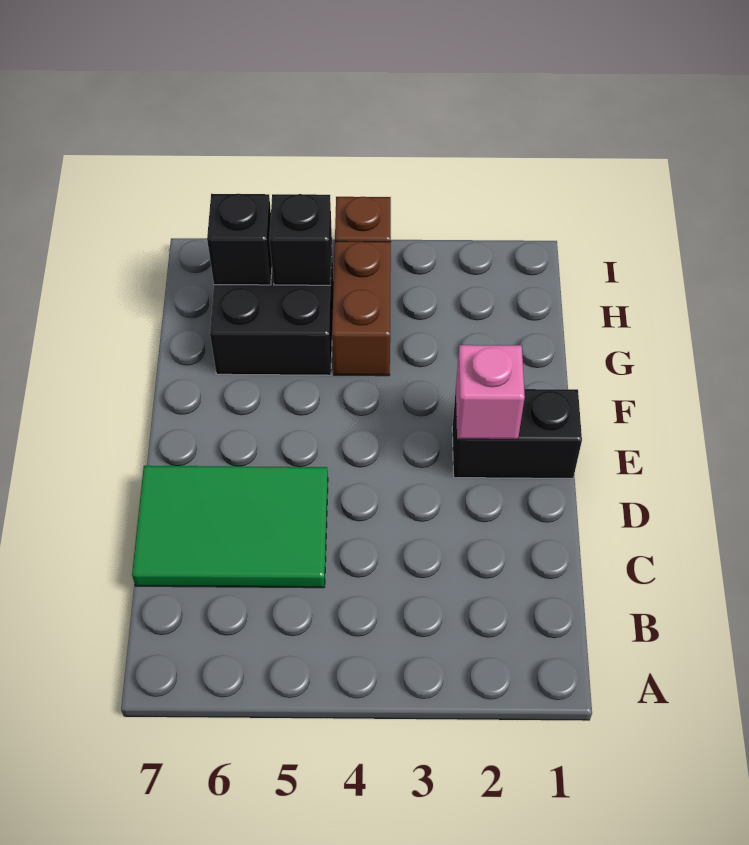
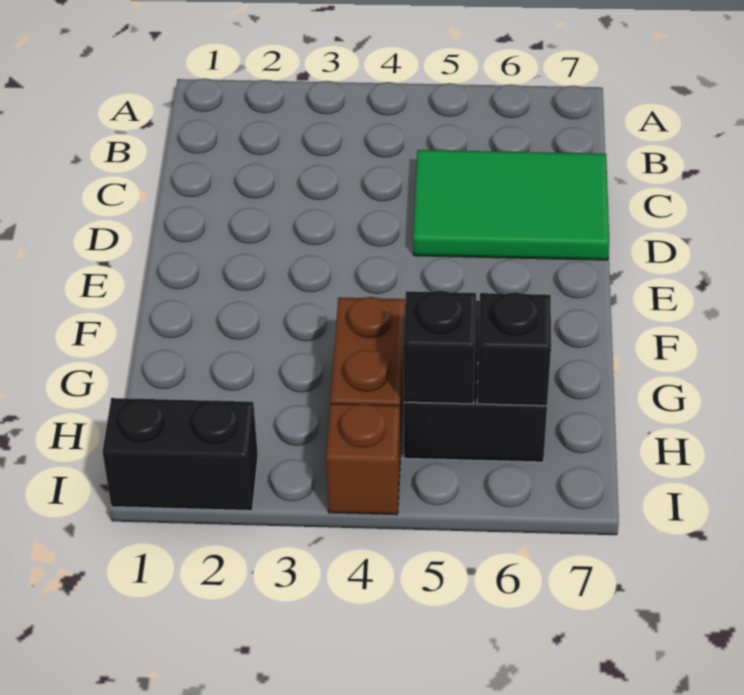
black 1x2 brick [452,389,582,478] -> black 1x2 brick moved to [102,398,258,511]
pink 1x1 brick [456,345,525,439] -> none

